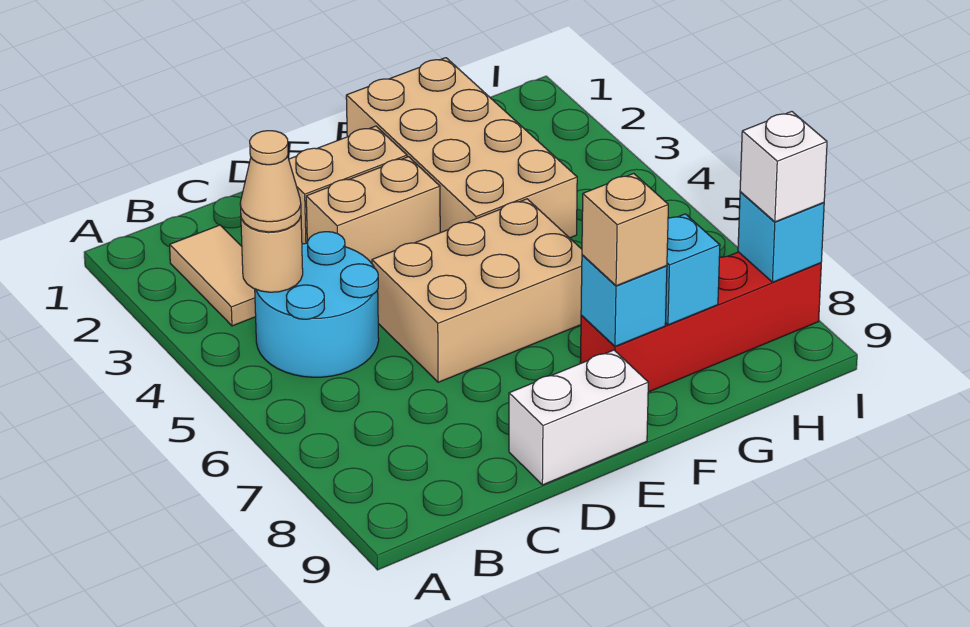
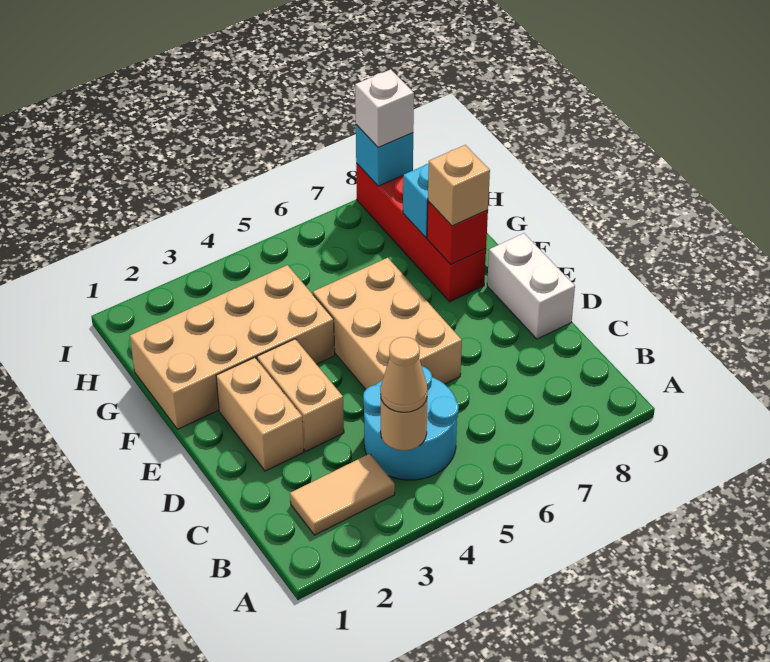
cyan 1x1 brick [581,255,667,346] -> red 1x1 brick [427,201,488,265]

